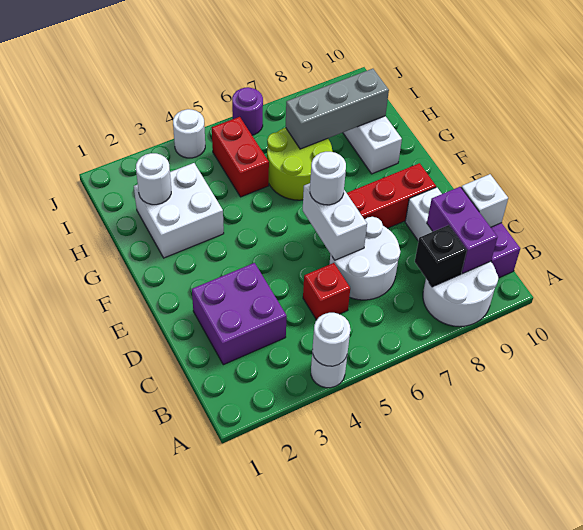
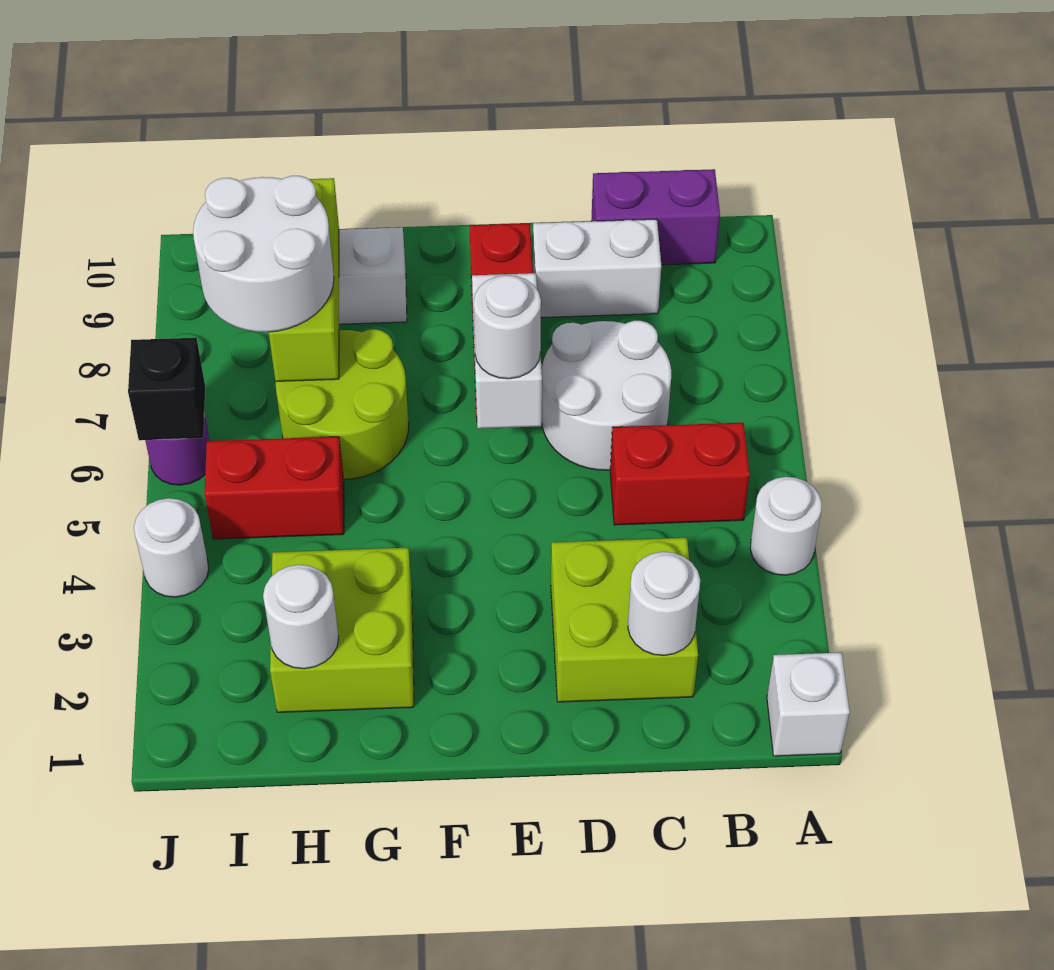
white 1x1 round brick [312,313,350,366] -> white 1x1 round brick moved to [628,552,700,656]
white 2x2 round brick [423,261,498,327] -> white 2x2 round brick moved to [193,176,334,332]
black 1x1 brick [415,225,467,287] -> black 1x1 brick moved to [128,338,205,440]
purple 1x2 brick [427,187,498,273] -> none
purple 2x2 brick [192,263,287,365] -> lime 2x2 brick [551,538,698,702]
red 1x1 brick [303,263,350,320] -> red 1x2 brick [610,423,750,525]
white 1x1 brick [461,174,508,227] -> white 1x1 brick moved to [767,653,850,756]
white 1x2 brick [303,183,367,260] -> white 1x2 brick turned to [472,273,542,429]
white 2x2 brick [134,163,224,258] -> lime 2x2 brick [270,548,414,712]
grey 1x3 brick [286,69,389,149] -> lime 1x3 brick [269,178,339,381]

